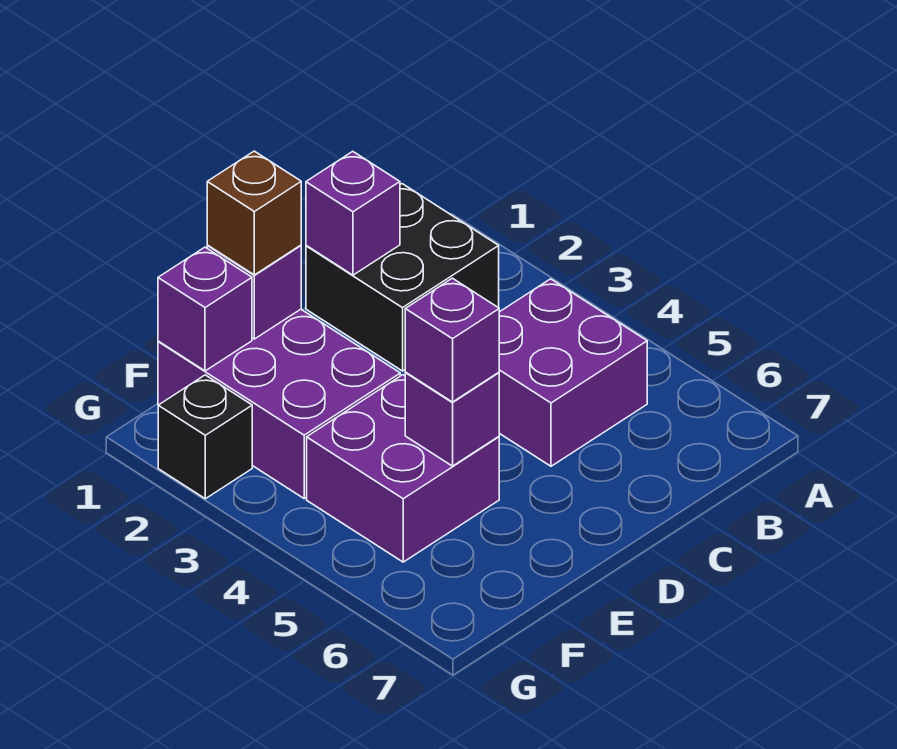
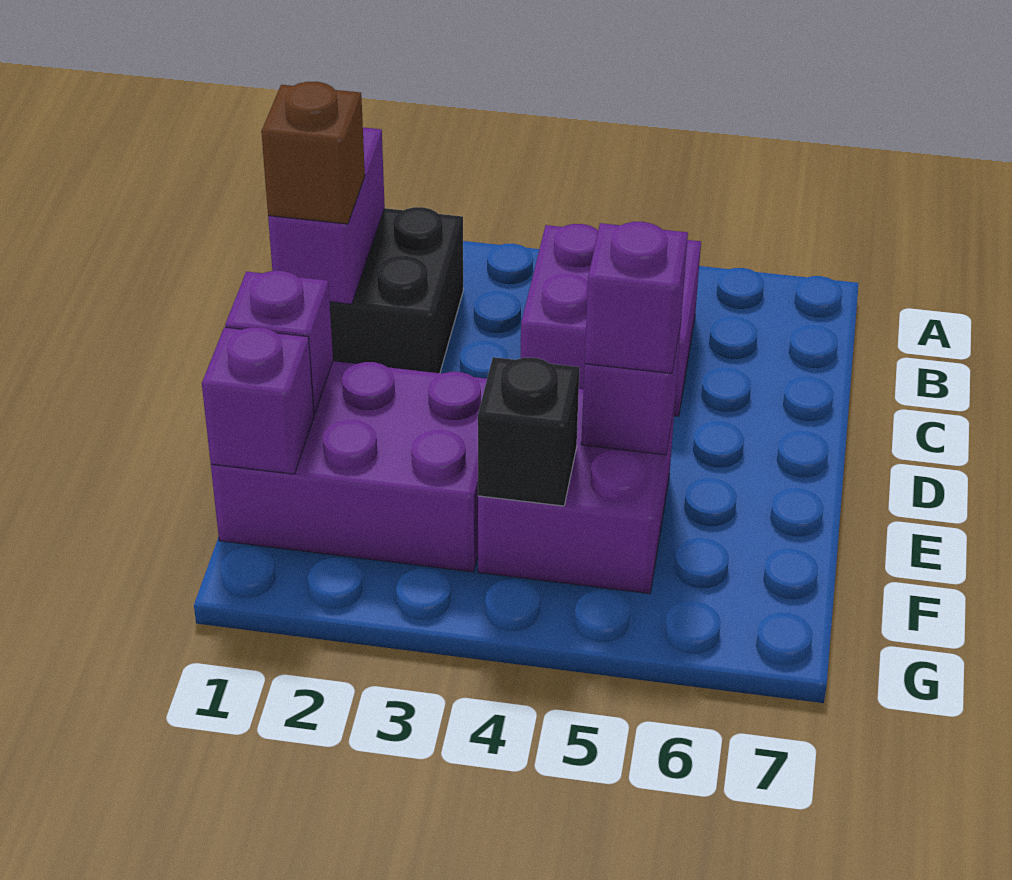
purple 1x1 brick [306,151,400,275] -> purple 1x2 brick [268,128,385,304]
brown 1x1 brick [207,151,301,275] -> brown 1x1 brick moved to [261,82,365,224]
black 1x1 brick [158,375,252,499] -> black 1x1 brick moved to [478,357,580,506]

